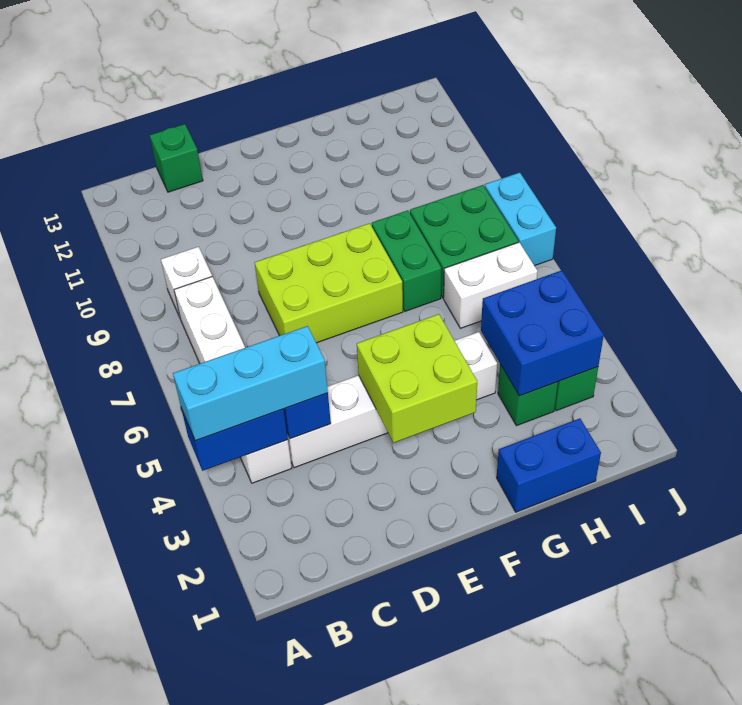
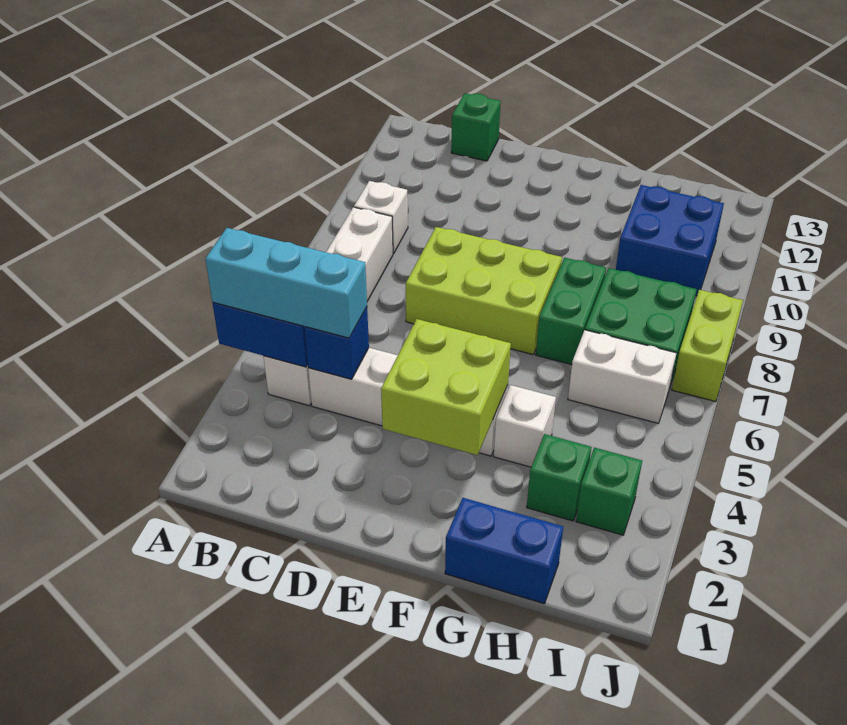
blue 2x2 brick [481,270,604,396] -> blue 2x2 brick moved to [616,185,724,296]
cyan 1x2 brick [485,173,556,266] -> lime 1x2 brick [672,290,743,402]

